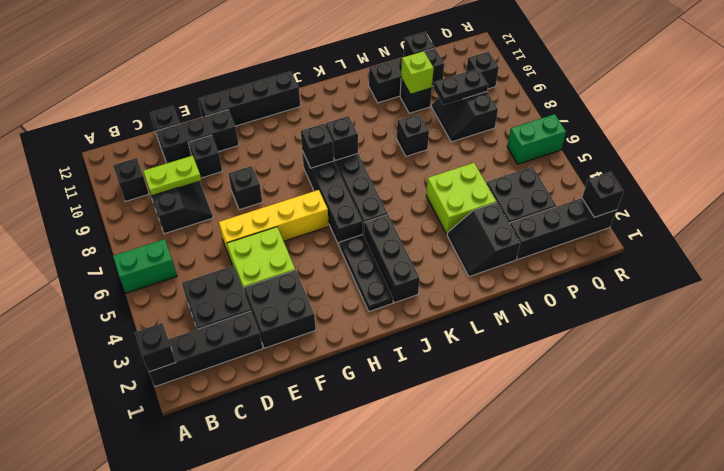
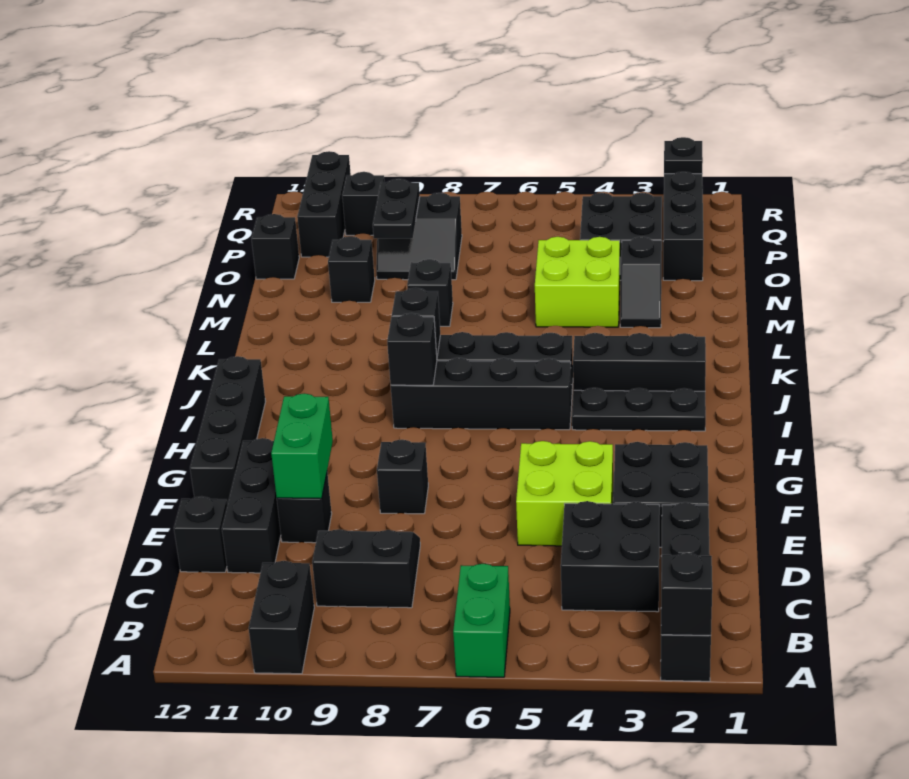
black 1x1 brick [113,158,149,201] -> black 1x2 brick [249,561,314,674]
lime 1x2 plate [143,156,201,196] -> none
yellow 1x4 brick [219,190,329,255] -> none
black 2x2 slope [447,202,520,277] -> black 1x2 slope [620,237,662,328]
black 1x3 brick [369,48,444,103] -> black 1x3 brick moved to [297,151,351,257]
lime 1x1 brick [401,51,434,94] -> none
green 1x2 brick [507,114,566,164] -> green 1x2 brick moved to [271,393,333,499]
black 1x1 brick [582,172,624,217] -> black 1x1 plate [664,137,703,174]

